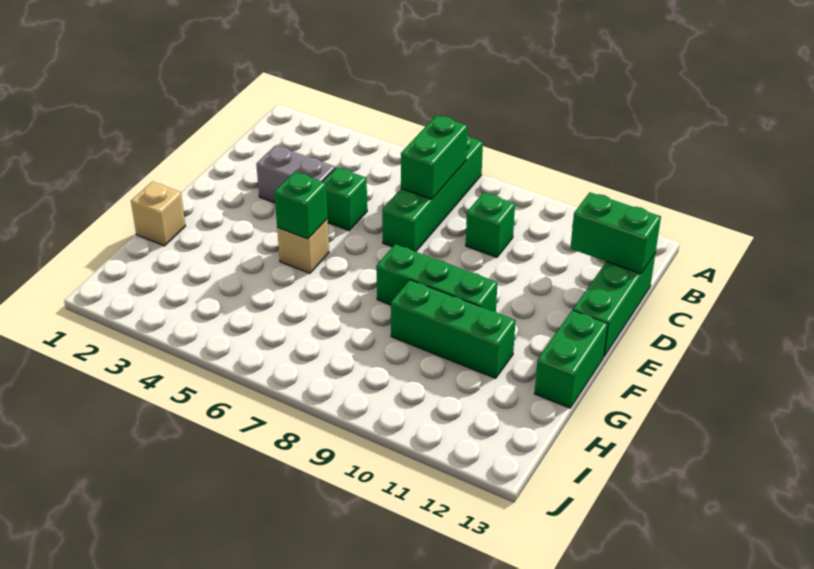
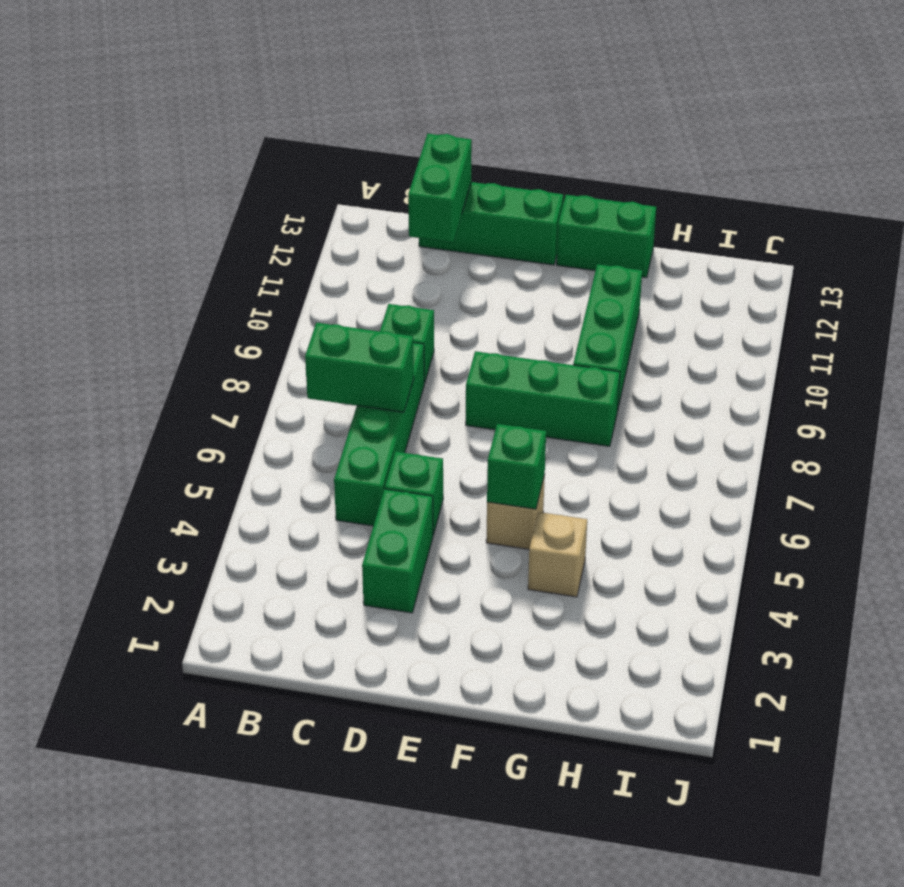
green 1x4 brick [382,135,483,252] -> green 1x4 brick turned to [334,343,424,526]
grey 1x2 brick [256,145,335,203] -> green 1x2 brick [362,489,433,613]
green 1x3 brick [376,244,497,312] -> green 1x3 brick turned to [466,351,620,446]
tan 1x1 brick [131,182,185,246] -> tan 1x1 brick moved to [528,512,587,597]

